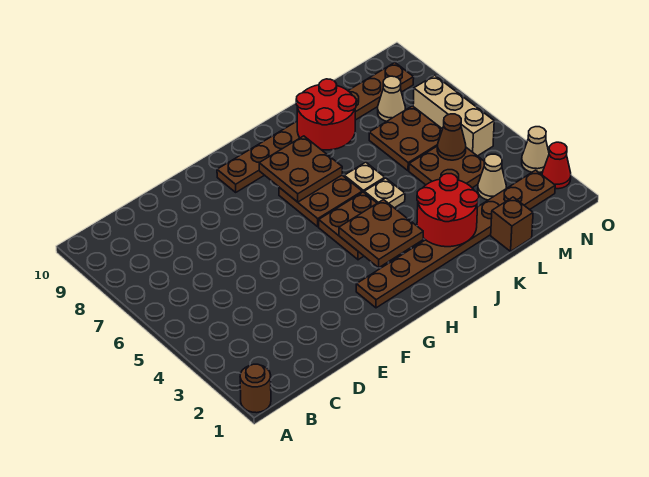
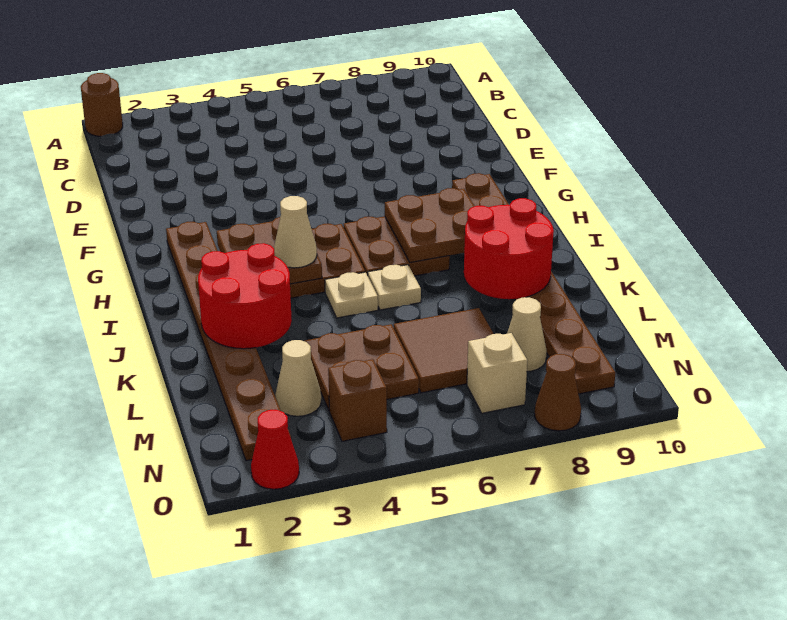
brown 1x1 brick [491,197,533,251] -> brown 1x1 brick moved to [328,359,387,441]
brown 2x2 plate [369,106,442,171] -> brown 2x2 tile [394,308,494,393]
brown 1x1 cone [437,114,466,160] -> brown 1x1 cone moved to [535,354,581,431]
tan 1x3 brick [413,75,494,156] -> tan 1x1 brick [467,333,527,413]
tan 1x1 cone [522,127,549,172] -> tan 1x1 cone moved to [274,196,317,268]

